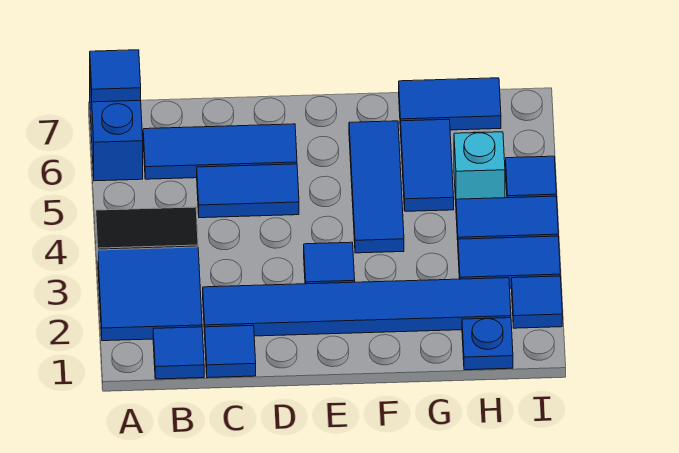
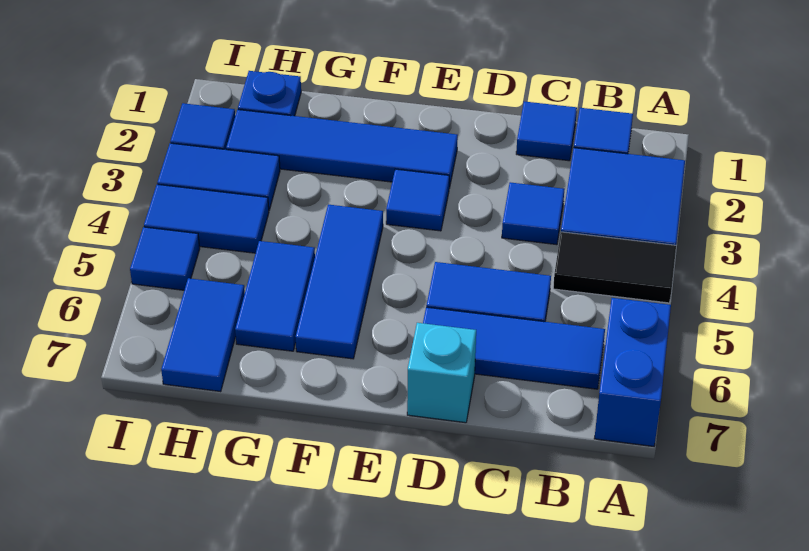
blue 1x1 tile [90,50,141,102] -> blue 1x1 tile moved to [502,182,564,245]
blue 1x6 tile [203,278,511,336] -> blue 1x4 tile [226,110,458,188]
blue 1x2 tile [399,78,501,131] -> blue 1x2 tile turned to [161,278,245,391]
cyan 1x1 brick [454,132,505,200] -> cyan 1x1 brick moved to [407,323,476,423]

